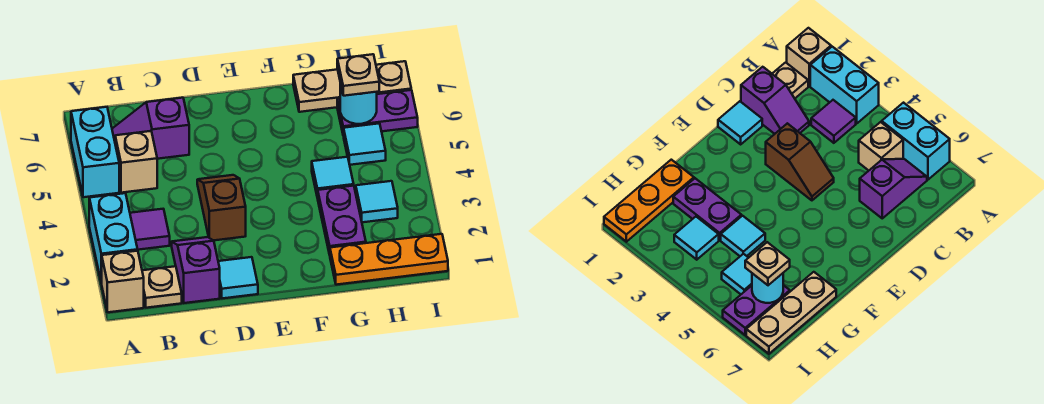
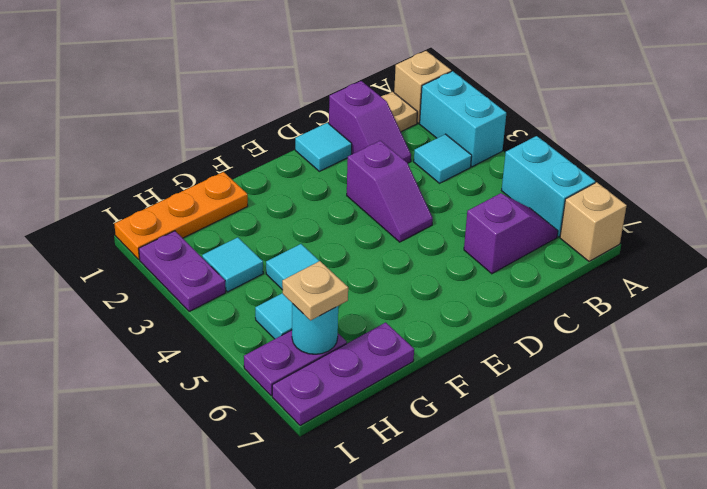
purple 1x1 tile [130,209,170,250] -> cyan 1x1 tile [414,134,472,183]
tan 1x1 brick [115,131,157,193] -> tan 1x1 brick moved to [560,182,627,261]
brown 1x2 slope [197,175,246,241] -> purple 1x2 slope [347,141,433,242]
purple 1x2 plate [318,186,366,255] -> purple 1x2 plate moved to [139,231,226,312]
tan 1x3 plate [293,61,411,112] -> purple 1x3 plate [272,322,414,426]

